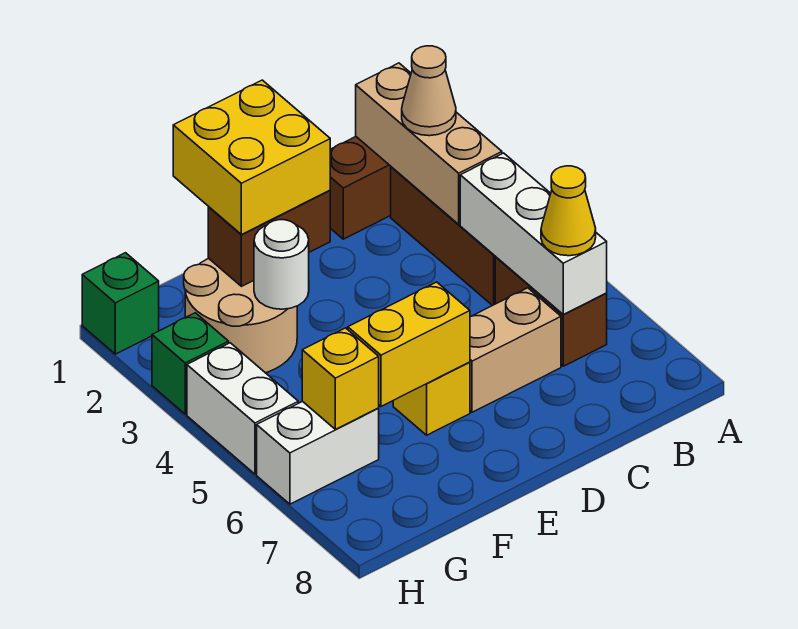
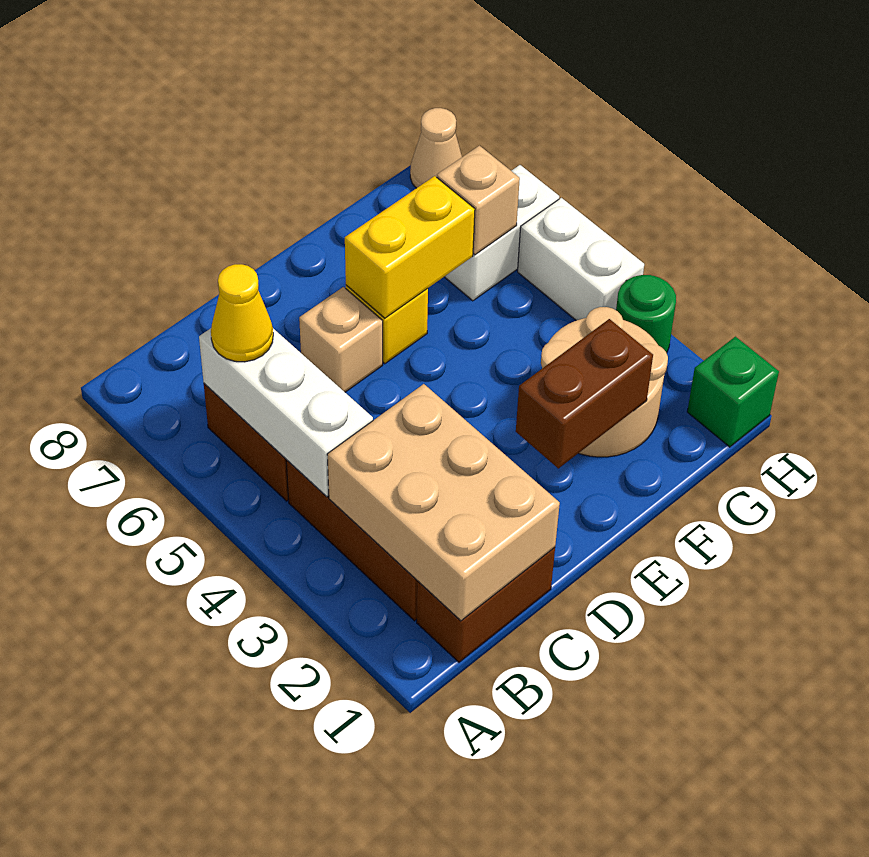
tan 1x3 brick [356,63,502,225] -> tan 2x3 brick [327,384,560,621]
tan 1x1 cone [402,46,456,136] -> tan 1x1 cone moved to [410,108,462,188]
tan 1x2 brick [470,288,561,412] -> tan 1x1 brick [299,287,383,392]
yellow 2x2 brick [173,80,330,235] -> none
white 1x1 round brick [254,220,309,309] -> none
yellow 1x1 brick [302,328,379,429] -> tan 1x1 brick [437,146,520,255]
green 1x1 brick [152,313,229,414] -> green 1x1 round brick [616,275,676,353]

